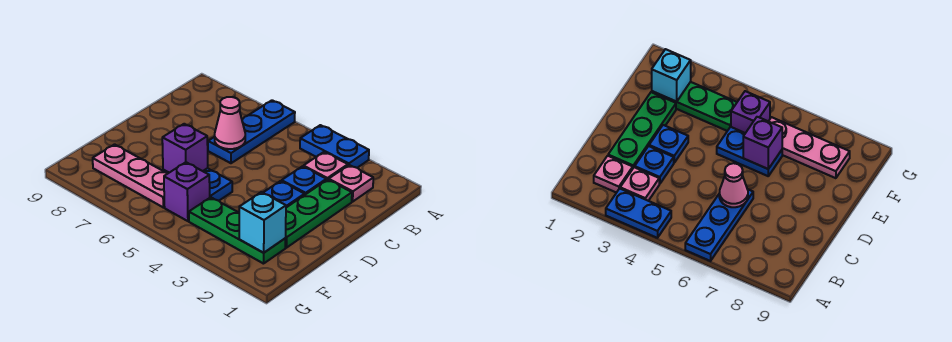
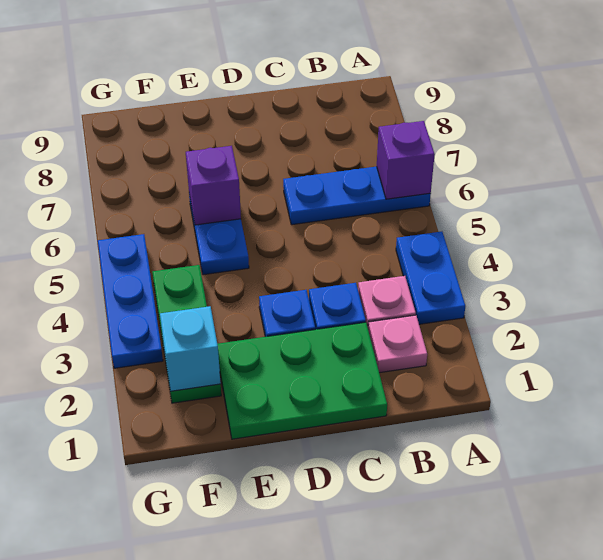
green 1x3 plate [285,180,352,248] -> green 2x3 plate [217,322,387,439]
pink 1x1 cone [215,97,245,149] -> none
purple 1x1 brick [164,162,210,221] -> purple 1x1 brick moved to [377,121,435,199]
pink 1x3 plate [93,144,168,207] -> none
none -> blue 1x3 plate [98,234,163,368]

